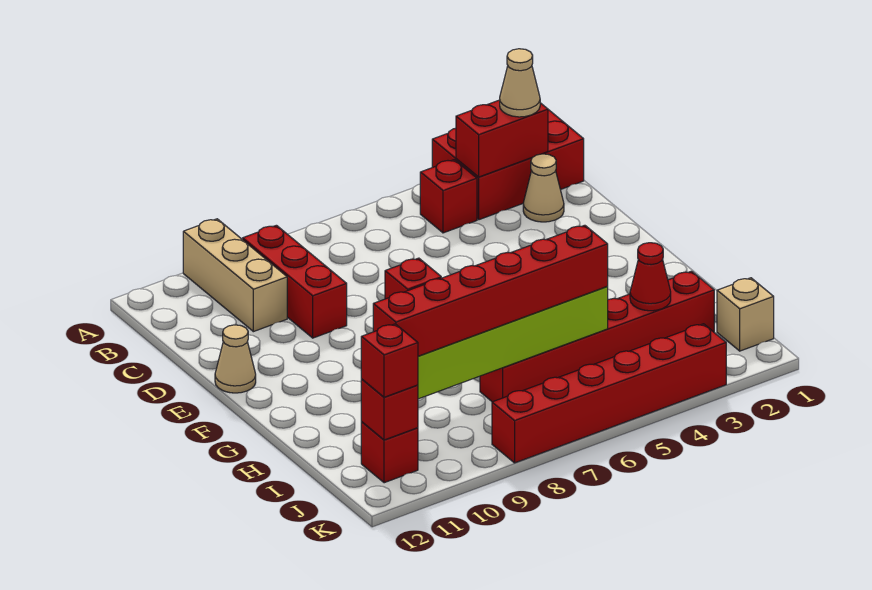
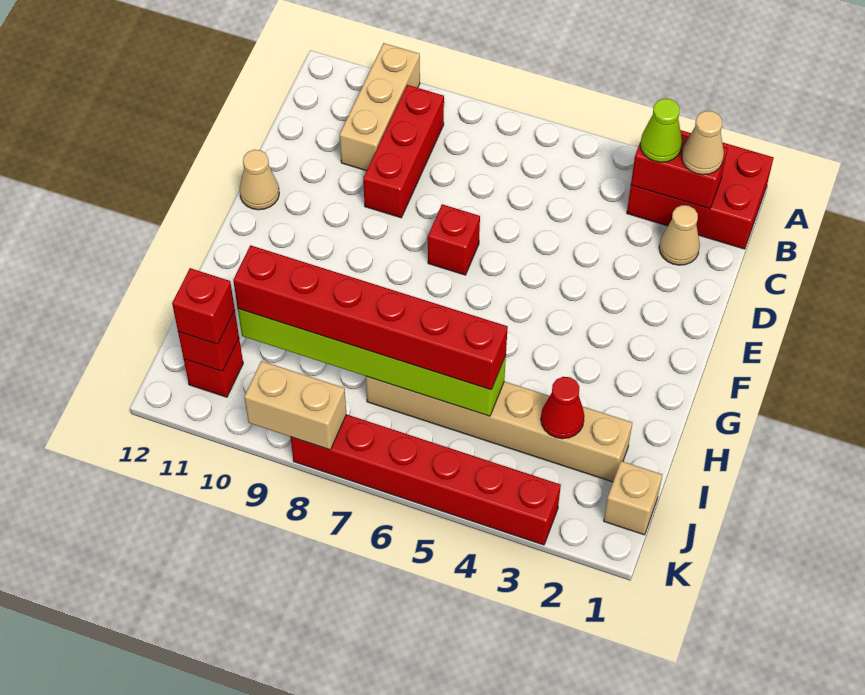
none -> lime 1x1 cone [640,99,682,162]
red 1x1 brick [420,160,477,233] -> none
red 1x6 brick [480,271,714,402] -> tan 1x6 brick [366,376,632,482]
none -> tan 1x2 brick [244,361,346,450]

